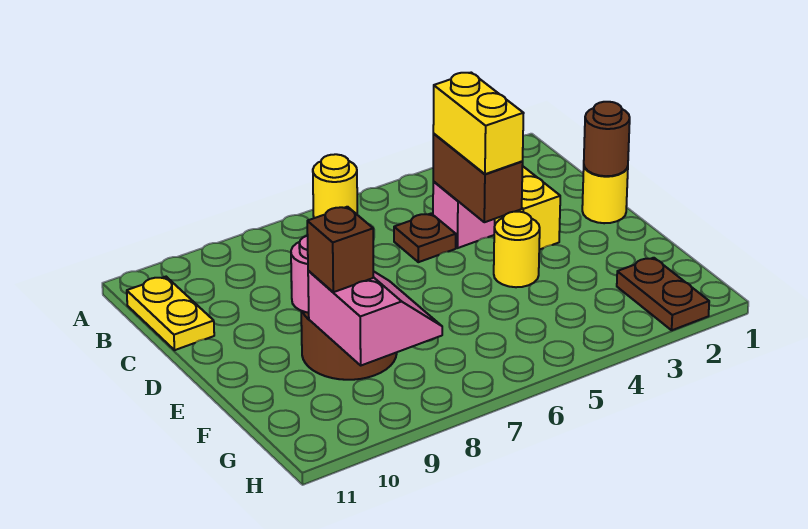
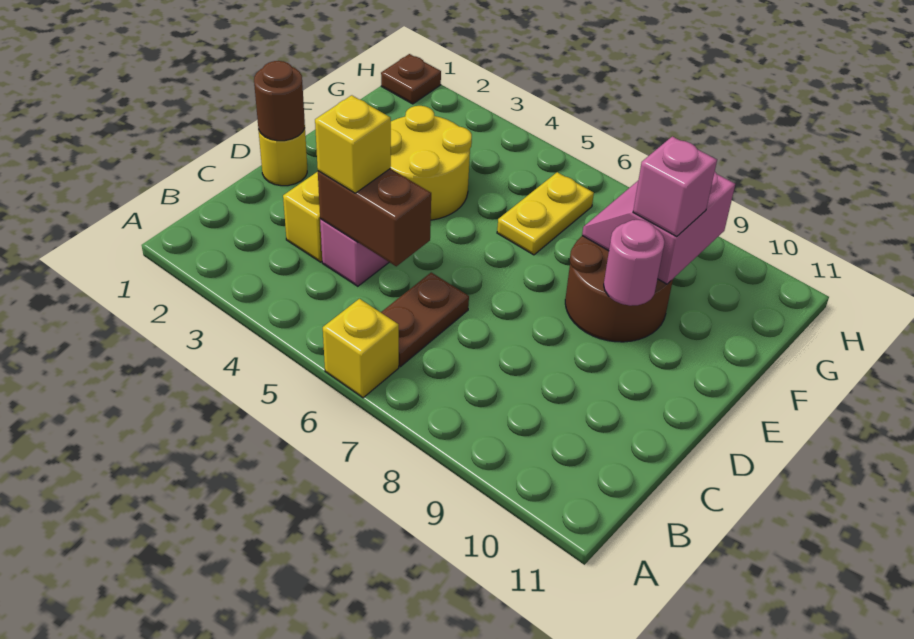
yellow 1x1 round brick [313,154,357,218] -> yellow 1x1 brick [323,299,399,398]
yellow 1x2 plate [127,277,214,350] -> yellow 1x2 plate moved to [497,172,594,255]
brown 1x2 brick [433,134,523,222] -> brown 1x2 brick turned to [318,169,431,266]
yellow 1x2 brick [433,73,524,174] -> yellow 1x1 brick [315,95,391,193]
brown 1x1 plate [394,214,456,262] -> brown 1x1 plate moved to [381,54,441,104]
yellow 1x1 round brick [494,212,540,287] -> yellow 2x2 round brick [391,106,472,220]
brown 1x1 brick [307,207,373,292] -> pink 1x1 brick [633,136,717,237]
brown 1x2 plate [617,258,709,330] -> brown 1x2 plate moved to [381,272,469,367]

